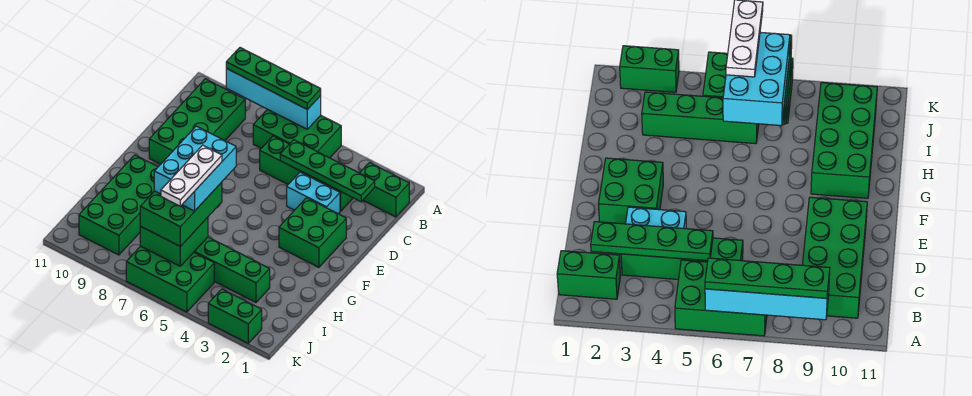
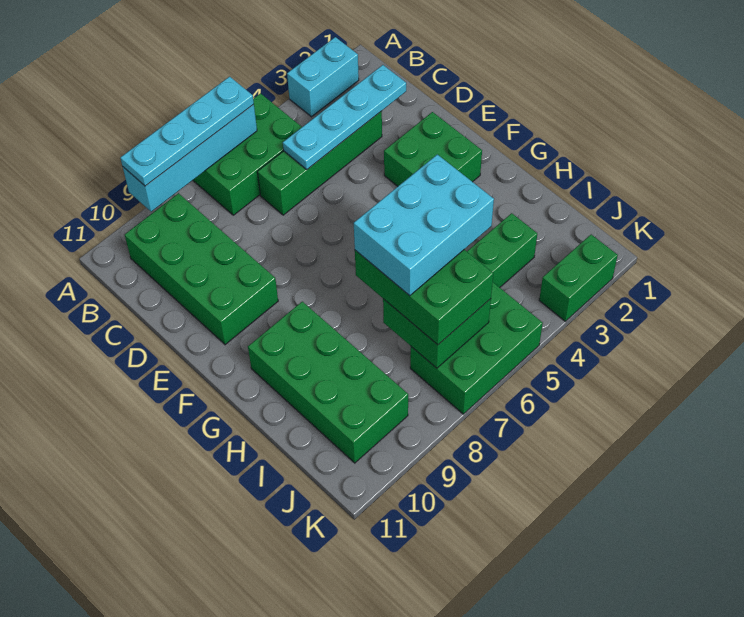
green 1x4 plate [226,48,321,109] -> cyan 1x4 plate [120,77,254,186]
green 1x2 brick [360,163,409,217] -> none
green 1x4 plate [280,140,375,202] -> cyan 1x4 plate [283,65,406,169]
cyan 1x2 brick [287,172,340,214] -> cyan 1x2 brick moved to [287,37,359,117]
cyan 2x3 brick [154,126,236,211] -> cyan 2x3 brick turned to [354,154,494,296]
white 1x3 plate [161,145,222,206] -> none

